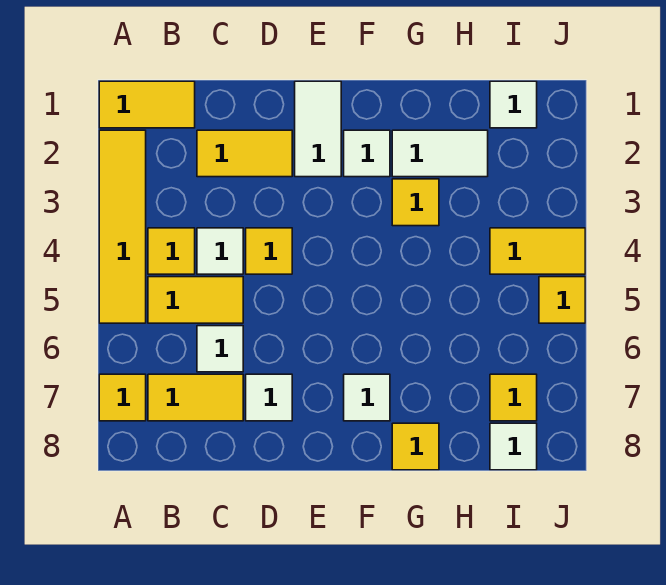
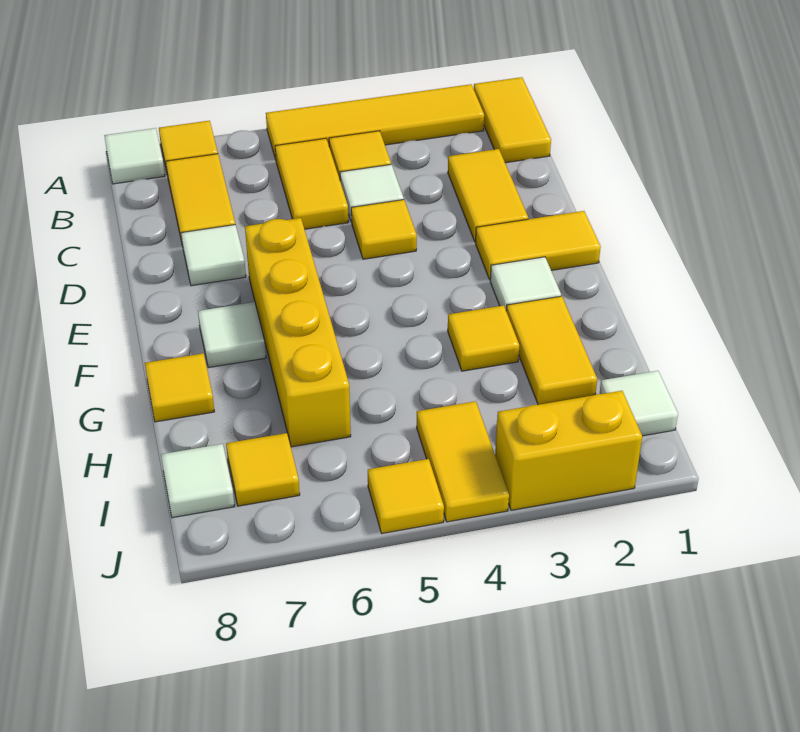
white 1x1 tile [197,326,243,372] -> white 1x1 tile moved to [104,128,165,184]
white 1x2 tile [295,81,341,177] -> yellow 1x2 tile [476,211,601,280]
none -> yellow 1x4 brick [245,218,351,447]
white 1x2 tile [392,130,488,177] -> yellow 1x2 tile [506,296,597,405]
none -> yellow 1x2 brick [495,391,642,510]

